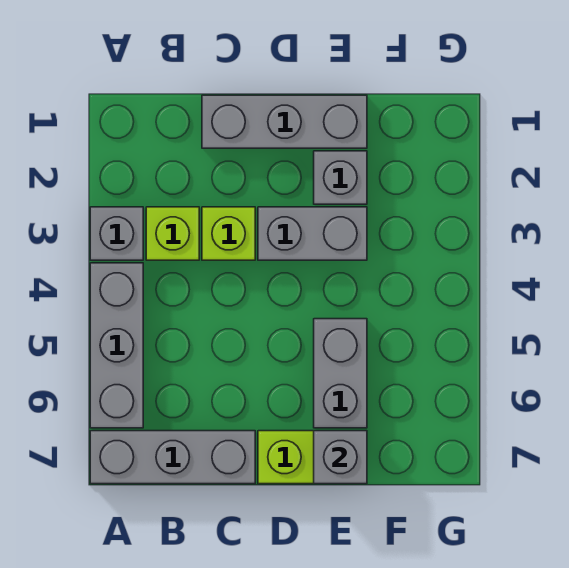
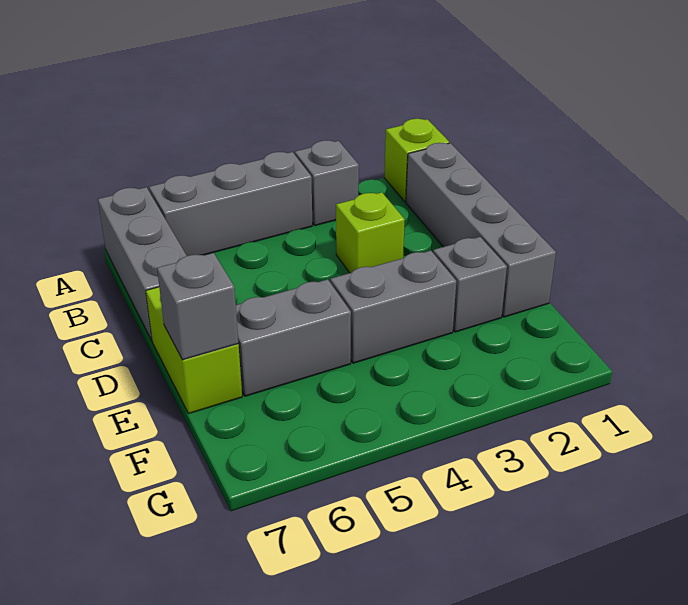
lime 1x1 brick [146,207,199,260] -> lime 1x1 brick moved to [385,119,449,202]
grey 1x3 brick [202,95,367,148] -> grey 1x4 brick [406,143,556,317]
grey 1x2 brick [258,207,367,260] -> grey 1x2 brick turned to [330,251,456,363]

